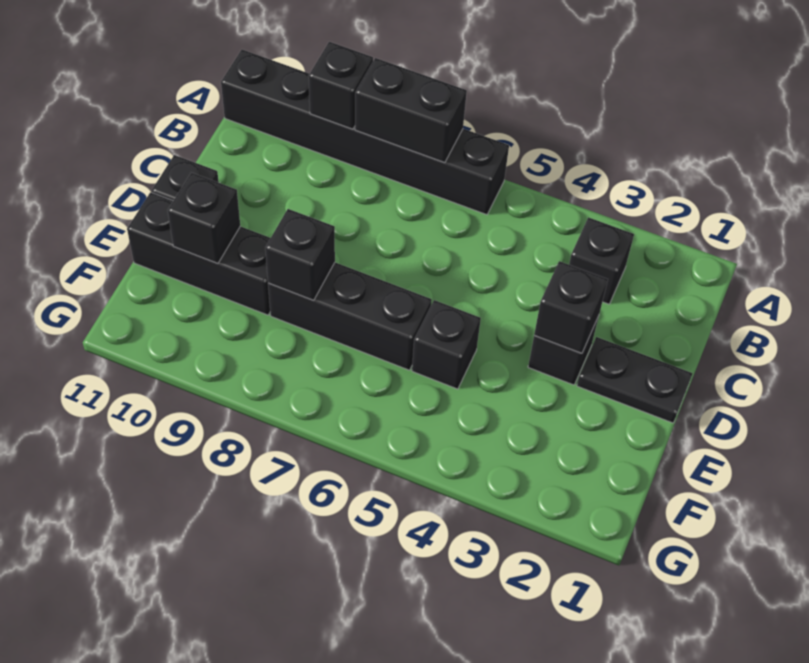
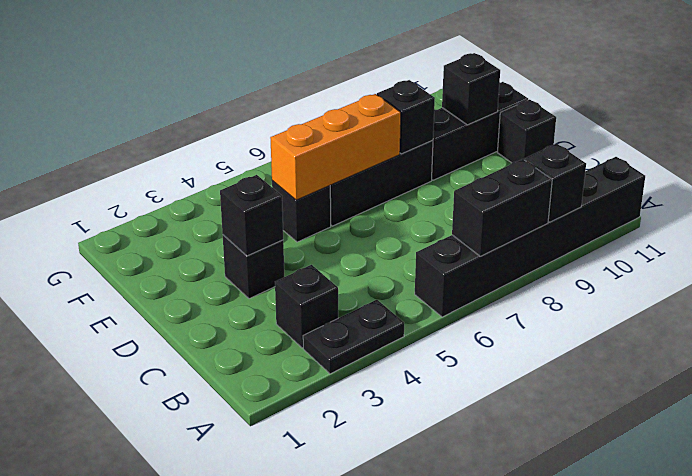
black 1x2 plate [577,337,693,423] -> black 1x2 plate moved to [303,300,404,374]
none -> orange 1x3 brick [270,94,401,200]

